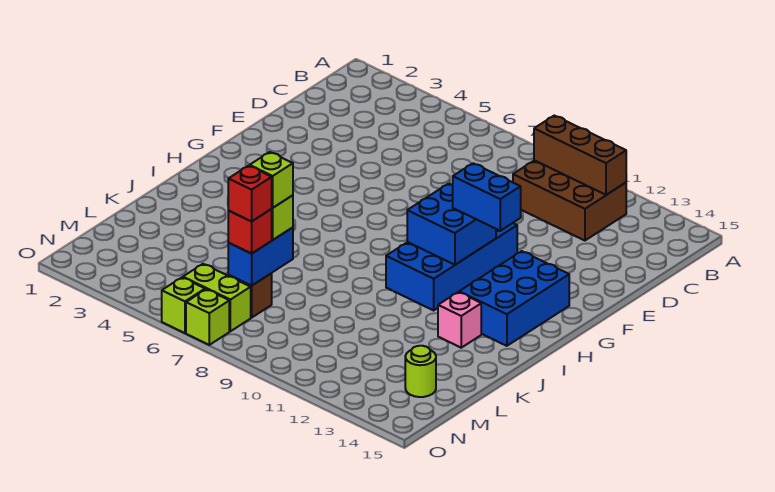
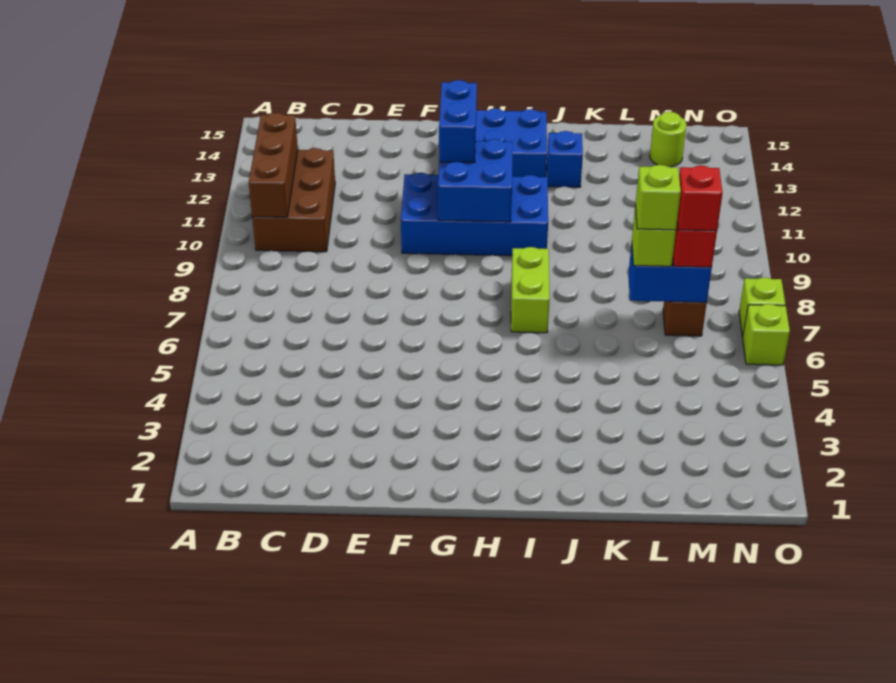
pink 1x1 brick [438,292,481,348] -> blue 1x1 brick [547,131,583,187]
lime 1x2 brick [183,264,251,331] -> lime 1x2 brick moved to [511,247,550,333]

